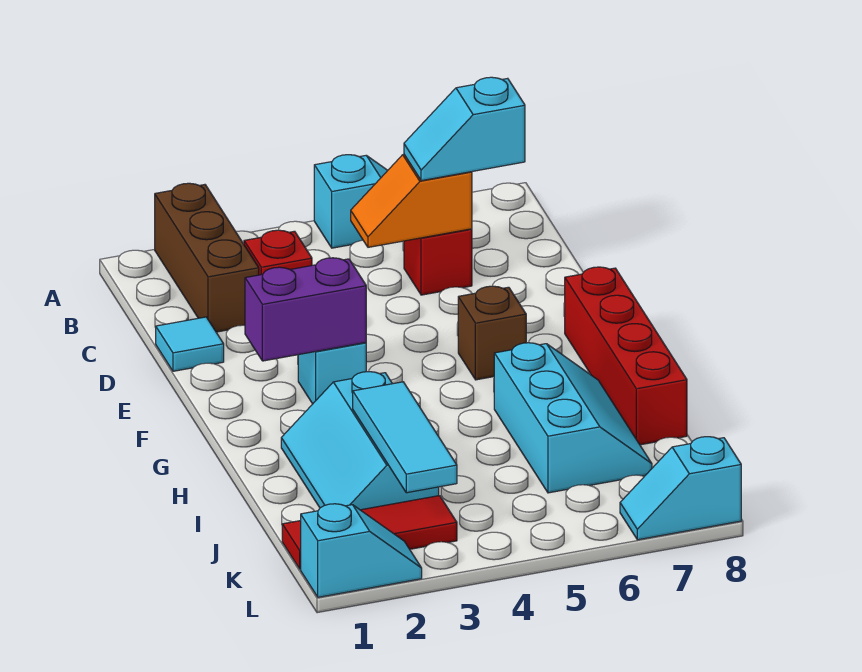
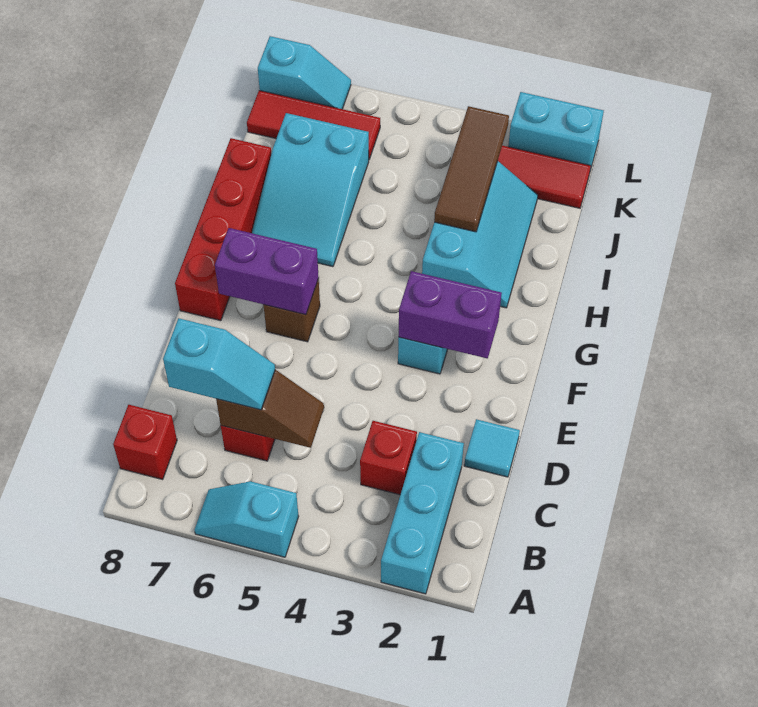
brown 1x3 brick [155,183,259,332] -> cyan 1x3 brick [381,432,464,594]
none -> red 1x1 brick [113,405,177,480]
orange 1x2 slope [351,154,472,247] -> brown 1x2 slope [216,370,324,448]
none -> purple 1x2 brick [215,228,319,315]
cyan 2x3 slope [494,343,652,493] -> cyan 2x3 slope turned to [252,113,369,267]
cyan 1x3 tile [353,382,457,493] -> brown 1x3 tile [434,106,509,232]
none -> red 1x3 tile [247,90,380,159]
cyan 1x2 slope [301,504,422,597] -> cyan 1x2 brick [508,92,604,170]

